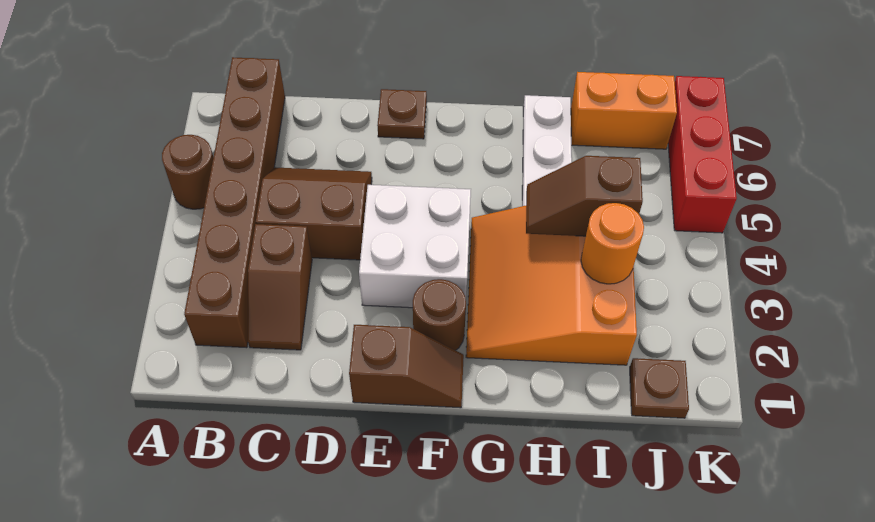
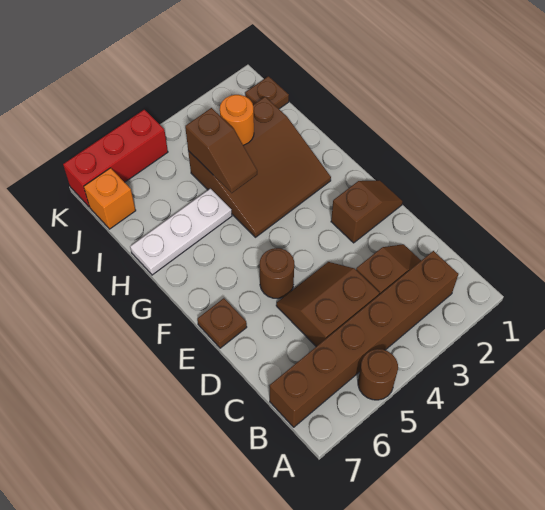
brown 2x2 slope [256,167,372,260] -> brown 2x2 slope turned to [276,262,379,347]
brown 1x2 slope [349,325,464,408] -> brown 1x2 slope turned to [331,180,403,243]
white 2x2 brick [359,185,471,308] -> none
brown 1x1 round brick [413,279,466,350] -> brown 1x1 round brick moved to [260,248,294,299]
orange 3x3 slope [466,206,637,365] -> brown 3x3 slope [188,97,331,237]
orange 1x2 brick [571,72,677,149] -> orange 1x1 brick [84,168,136,229]

